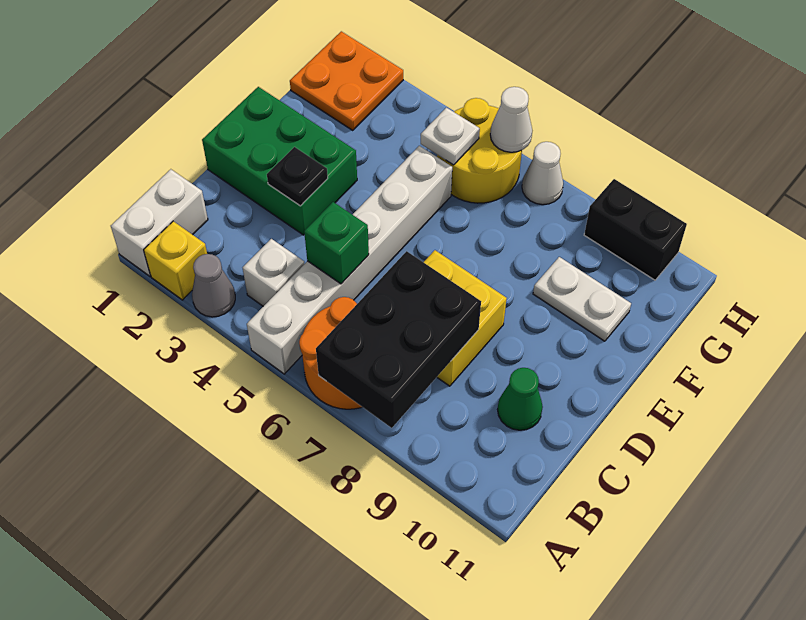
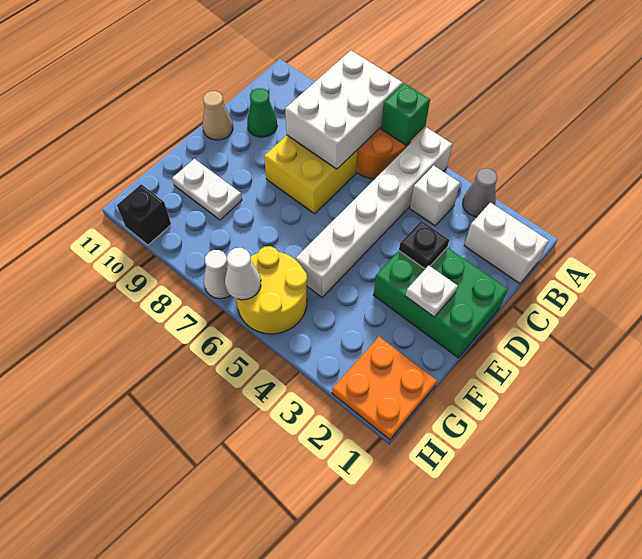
white 1x2 brick [111,169,208,276] -> white 1x2 brick turned to [464,203,549,283]
yellow 1x1 brick [144,221,207,300] -> none
black 2x3 brick [316,251,481,428] -> white 2x3 brick [285,50,403,169]
green 1x1 brick [304,202,369,284] -> green 1x1 brick moved to [381,83,430,145]
none -> tan 1x1 cone [203,91,233,140]
white 1x1 plate [421,108,480,165] -> white 1x1 plate moved to [406,266,458,317]
black 1x2 brick [584,179,687,280] -> black 1x1 brick [117,184,171,245]

